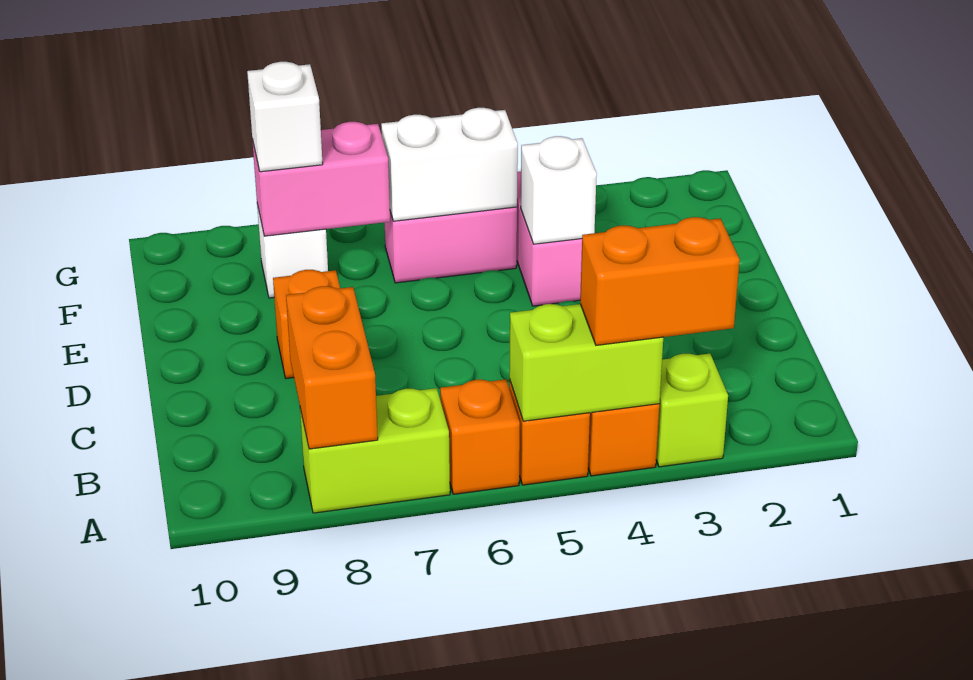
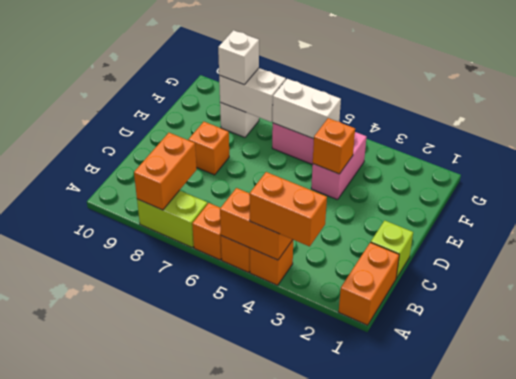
none -> orange 1x2 brick [339,242,399,325]
lime 1x1 brick [656,354,728,467] -> lime 1x1 brick moved to [371,221,413,278]
lime 1x2 brick [509,304,663,421] -> orange 1x2 brick [220,188,293,260]
white 1x1 brick [521,136,597,244] -> orange 1x1 brick [313,118,355,174]
pink 1x2 brick [252,122,390,236] -> white 1x2 brick [219,68,286,122]

